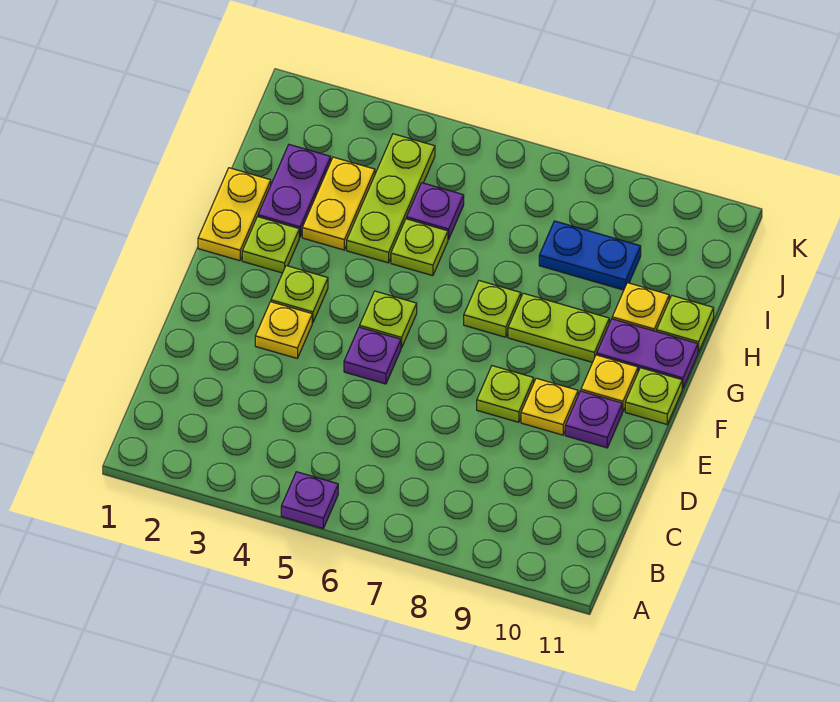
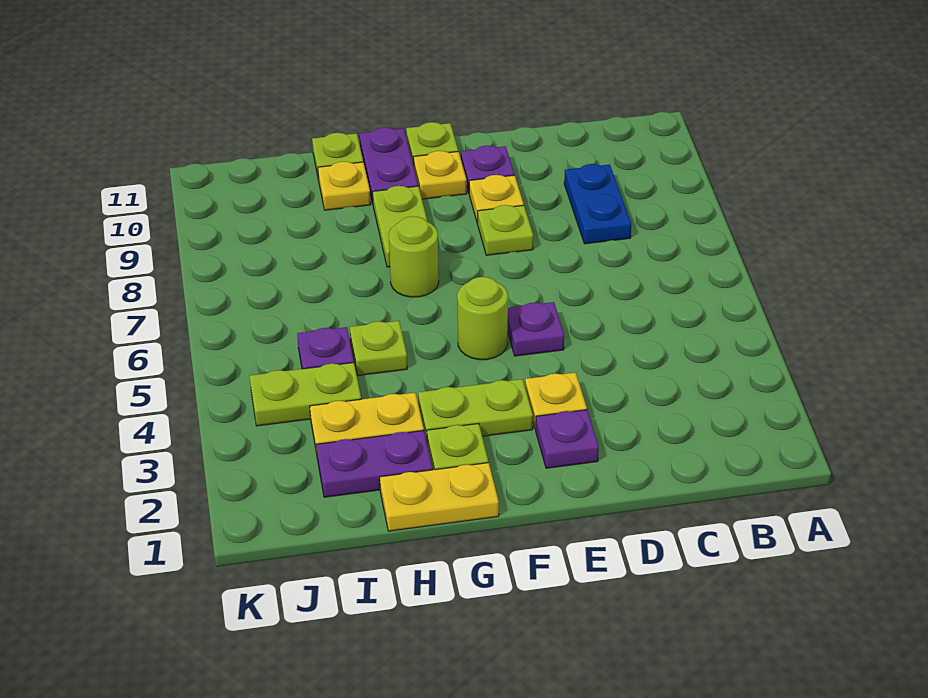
purple 1x1 plate [281,472,338,528] -> purple 1x1 plate moved to [536,410,599,468]
lime 1x1 plate [271,266,328,322] -> lime 1x2 plate [418,379,533,440]
lime 1x1 plate [360,291,417,348] -> lime 1x1 round brick [457,277,508,360]
lime 1x1 plate [464,281,521,337] -> lime 1x1 round brick [389,216,439,297]
lime 1x3 plate [347,134,435,263] -> lime 1x2 plate [250,363,361,426]
blue 1x2 plate [539,221,641,290] -> blue 1x2 plate moved to [564,164,631,244]

